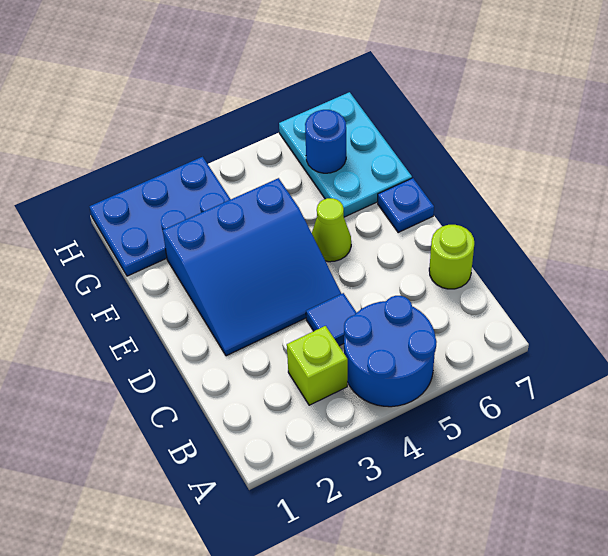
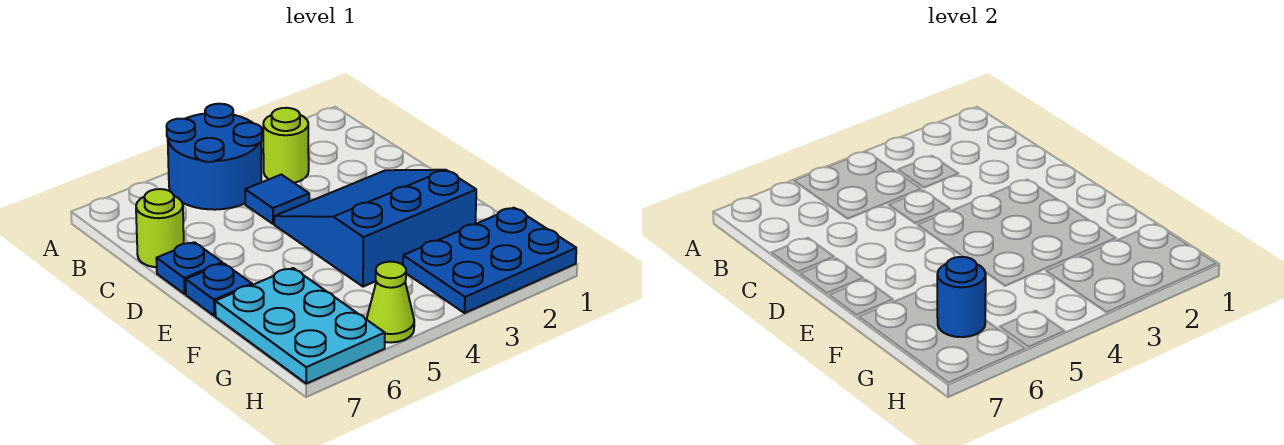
lime 1x1 brick [287,326,348,405] -> lime 1x1 round brick [263,108,309,183]
none -> blue 1x1 plate [156,242,222,294]
lime 1x1 cone [312,198,351,262] -> lime 1x1 cone moved to [367,262,414,343]

